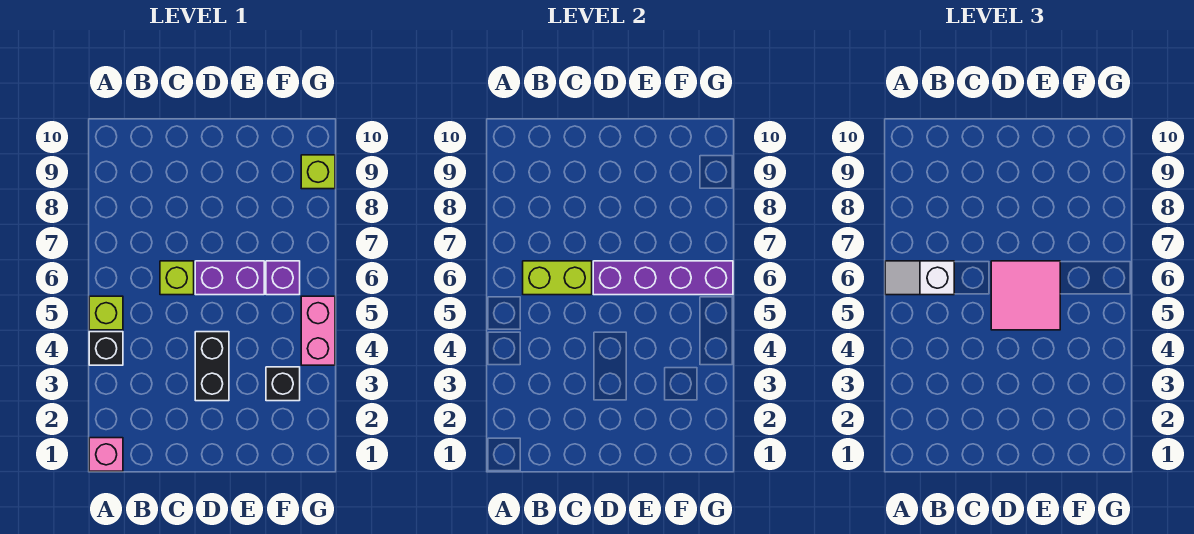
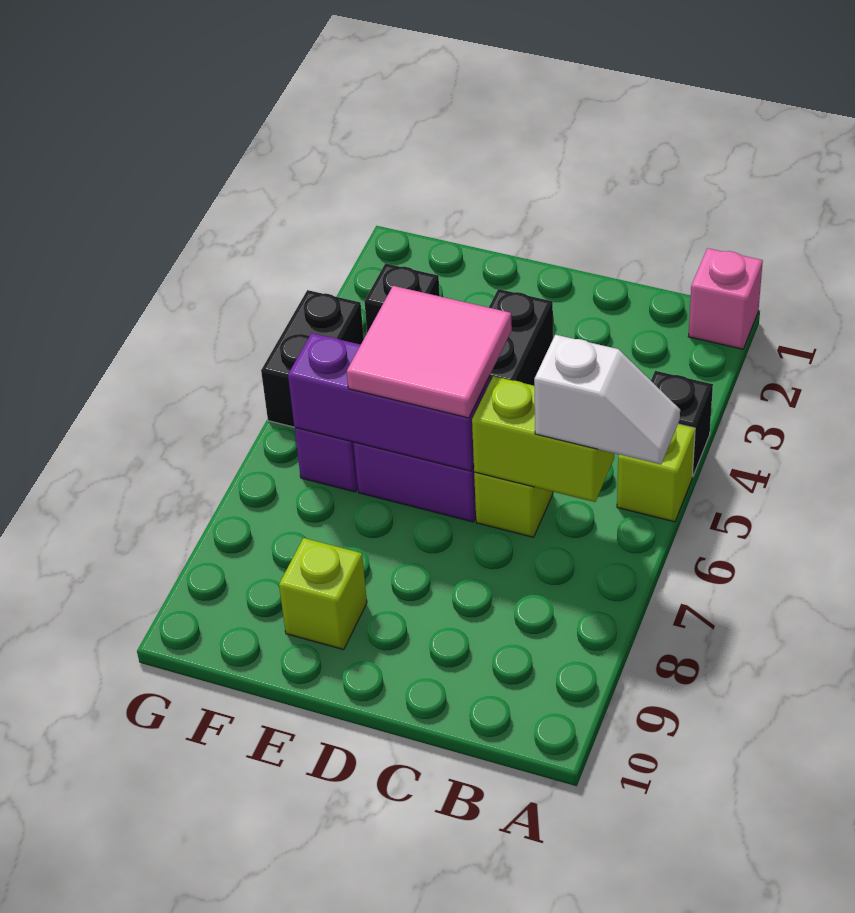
purple 1x4 brick [593,261,733,295] -> purple 1x3 brick [288,333,490,471]
pink 1x2 brick [301,296,335,365] -> black 1x2 brick [261,290,364,427]
lime 1x1 brick [301,155,335,189] -> lime 1x1 brick moved to [279,538,367,650]

